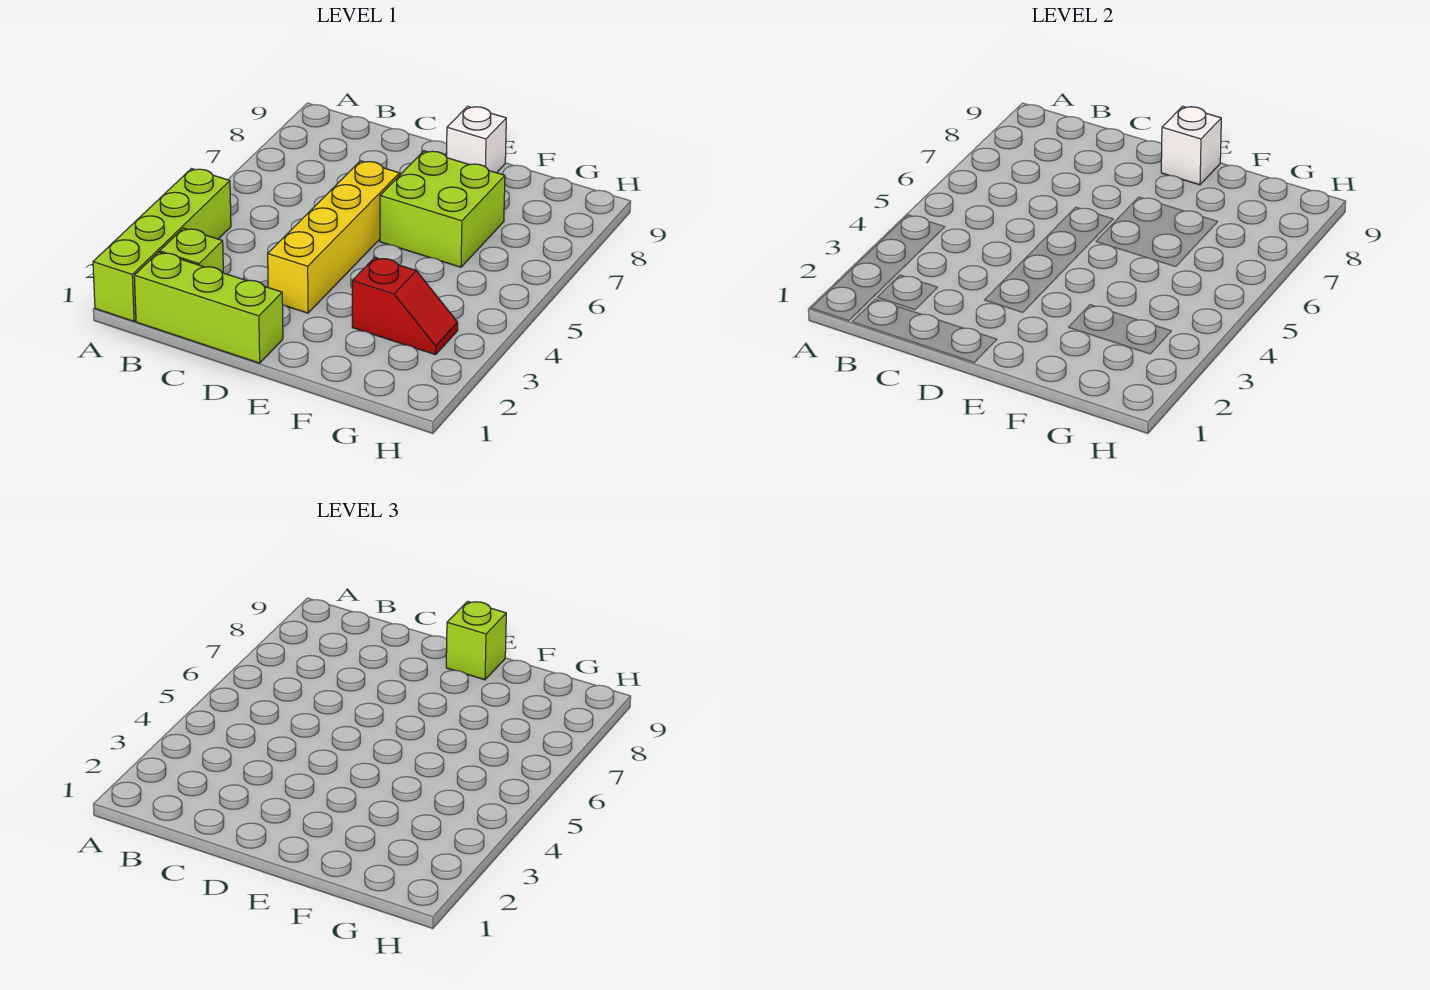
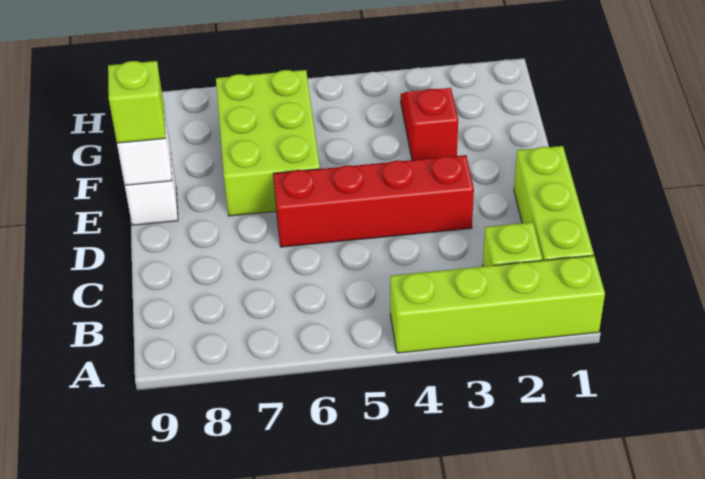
yellow 1x4 brick [268,161,400,313] -> red 1x4 brick [273,155,474,247]
lime 2x2 brick [380,151,505,267] -> lime 2x3 brick [216,70,320,216]

